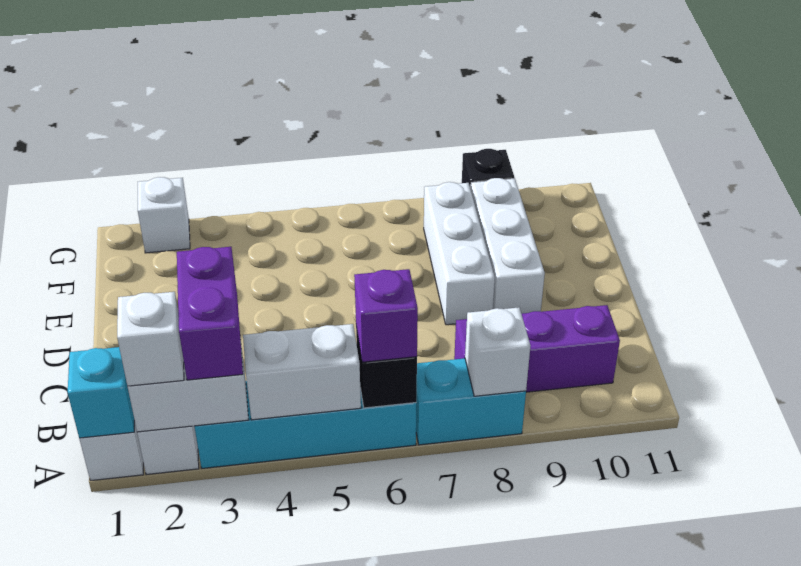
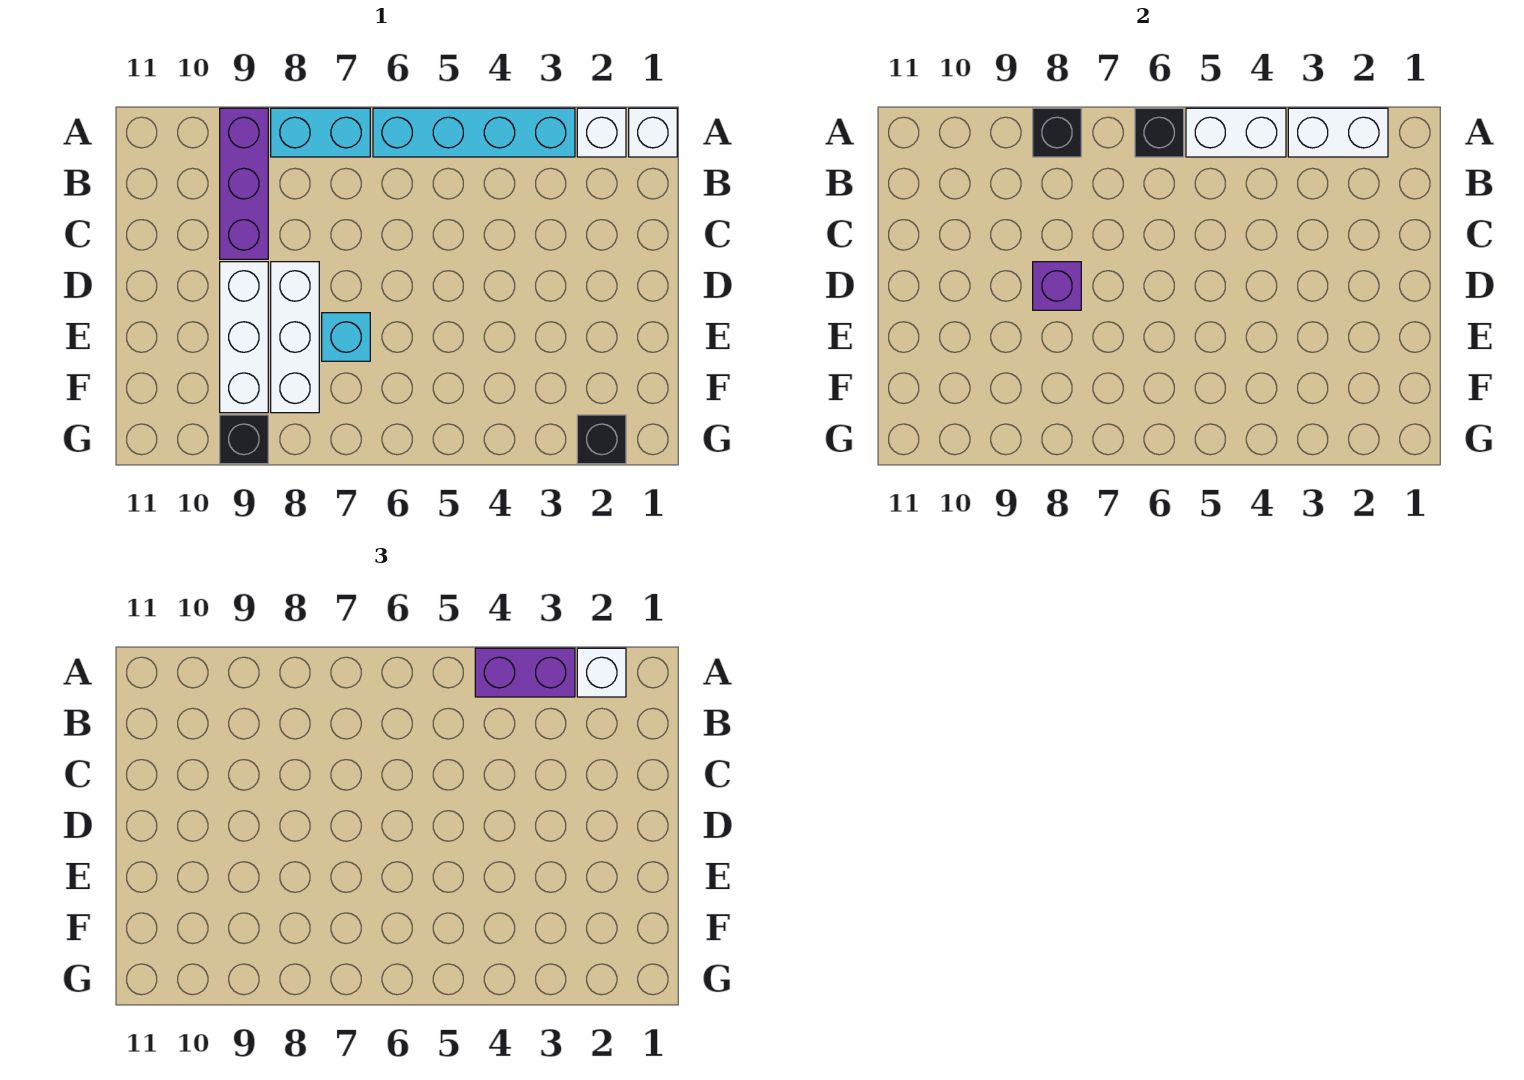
cyan 1x1 brick [68,347,134,438] -> cyan 1x1 brick moved to [322,313,370,361]
purple 1x2 brick [177,247,243,380] -> purple 1x2 brick turned to [475,648,575,697]
purple 1x1 brick [354,269,418,362] -> purple 1x1 brick moved to [1033,262,1081,310]
white 1x1 brick [465,307,530,396] -> black 1x1 brick [1033,108,1081,157]
purple 1x3 brick [454,305,620,392] -> purple 1x3 brick turned to [220,108,268,259]
white 1x1 brick [138,177,190,253] -> black 1x1 brick [577,415,626,464]

